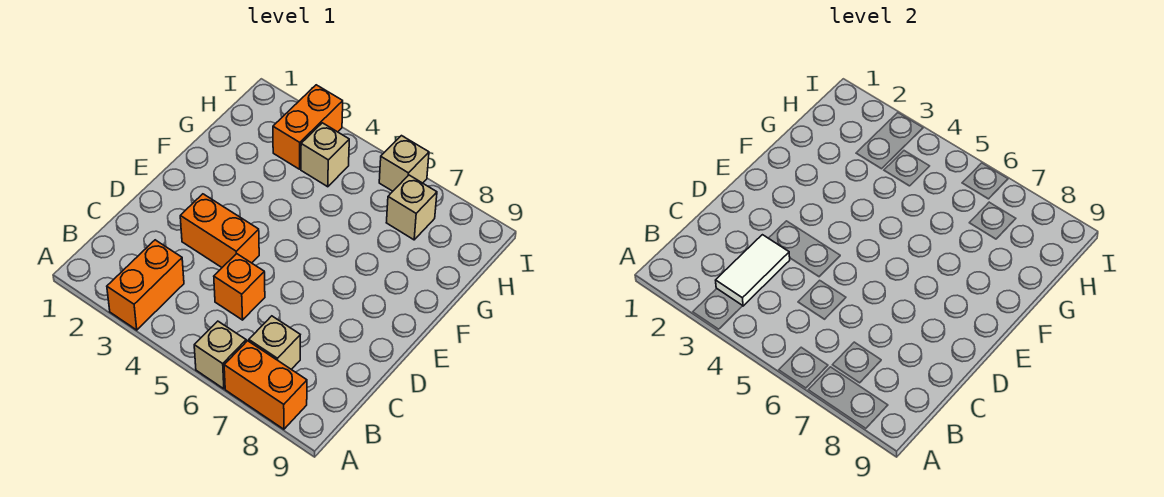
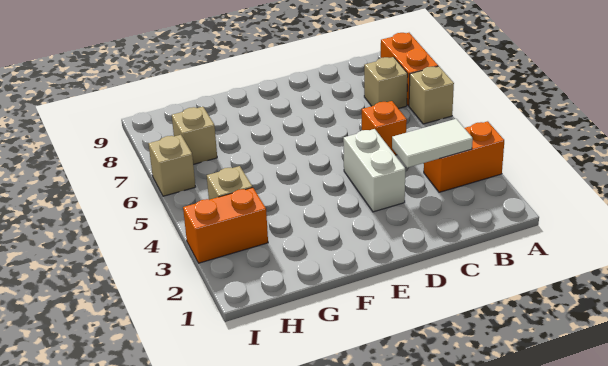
orange 1x2 brick [180,194,259,267] -> white 1x2 brick [343,129,405,212]

